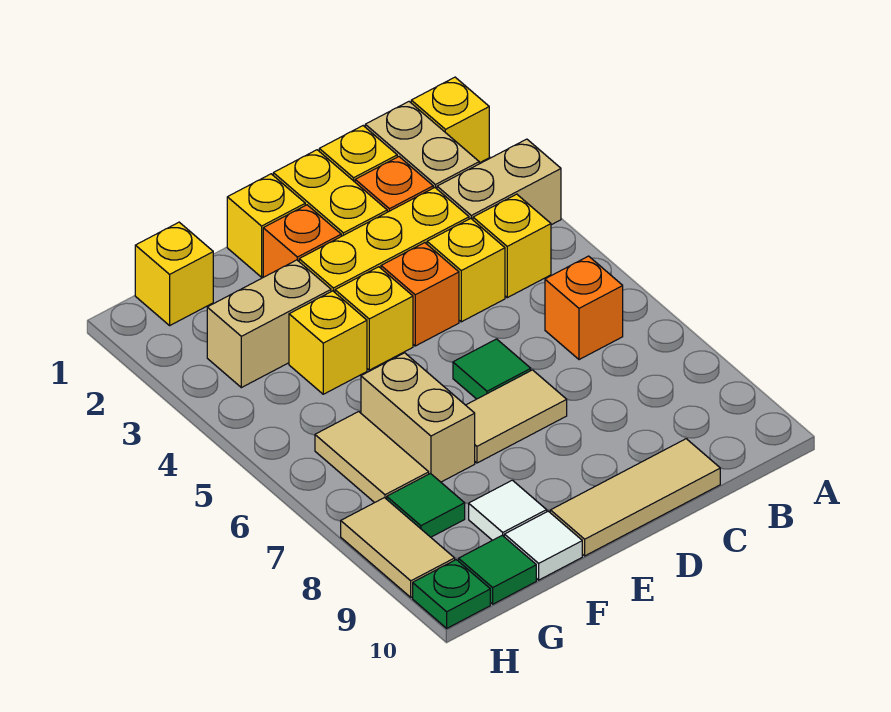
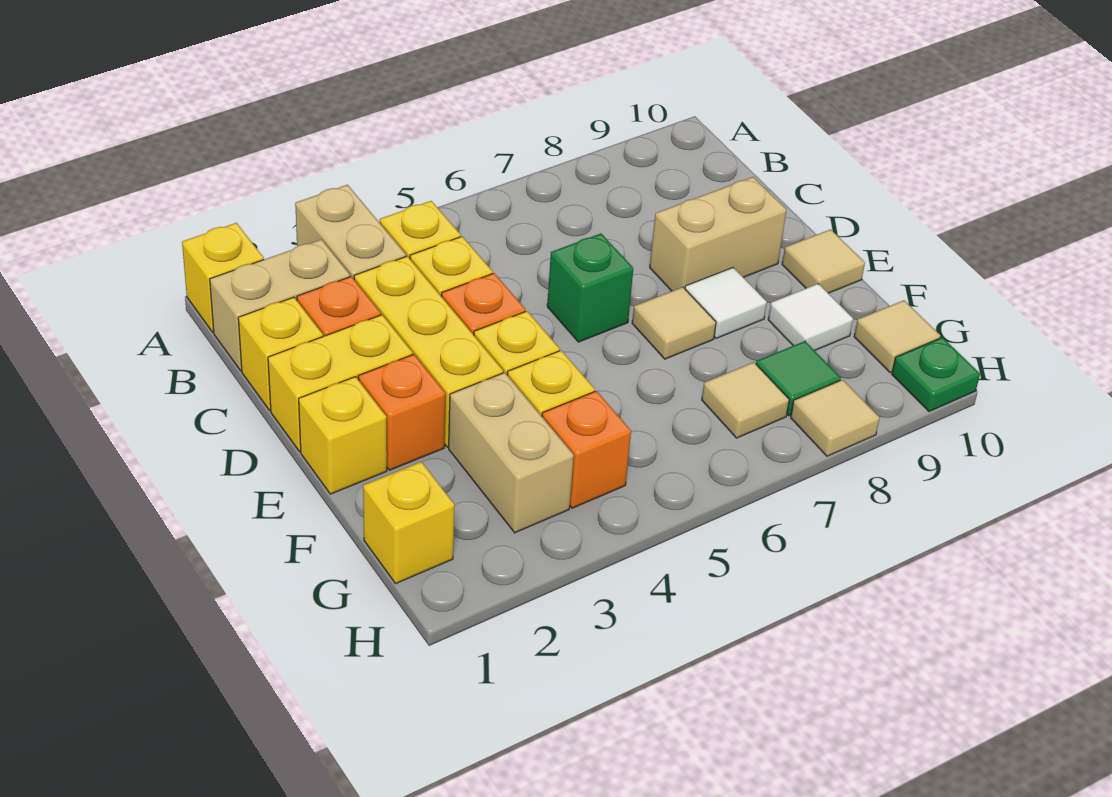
orange 1x1 brick [545,256,623,360] -> orange 1x1 brick moved to [542,391,631,508]
tan 1x3 tile [550,439,720,556] -> tan 1x1 tile [782,229,865,293]
green 1x1 tile [453,339,531,399] -> green 1x1 brick [547,234,633,342]
tan 1x2 tile [466,370,567,463] -> tan 1x1 tile [632,287,716,359]
tan 1x2 brick [361,353,475,482] -> tan 1x2 brick moved to [650,177,787,291]
white 1x1 tile [504,511,582,580] -> white 1x1 tile moved to [685,268,767,338]
tan 1x2 tile [315,412,429,503] -> tan 1x1 tile [702,362,789,438]
green 1x1 tile [459,535,536,604] -> tan 1x1 tile [854,300,940,373]
tan 1x2 tile [341,498,455,597] -> tan 1x1 tile [791,380,880,456]

